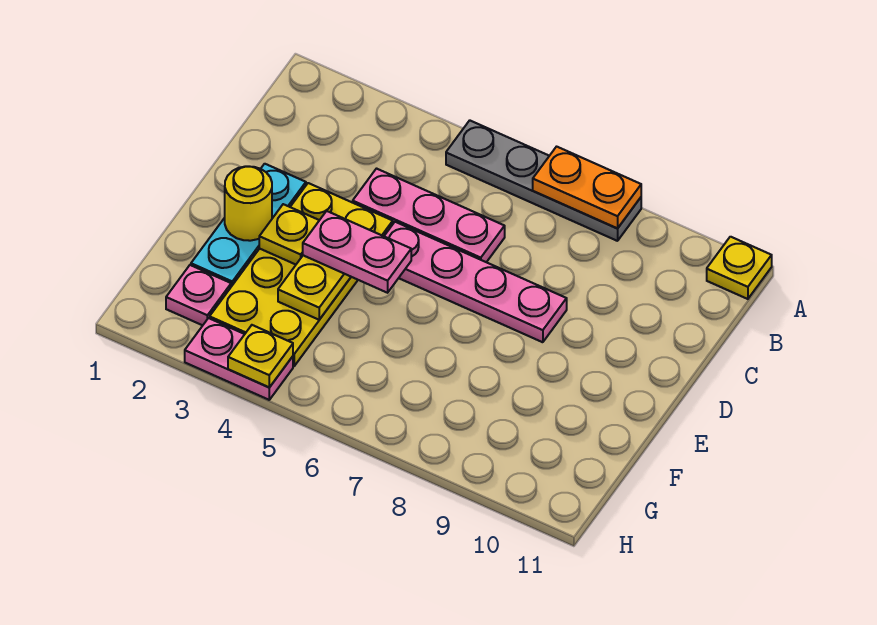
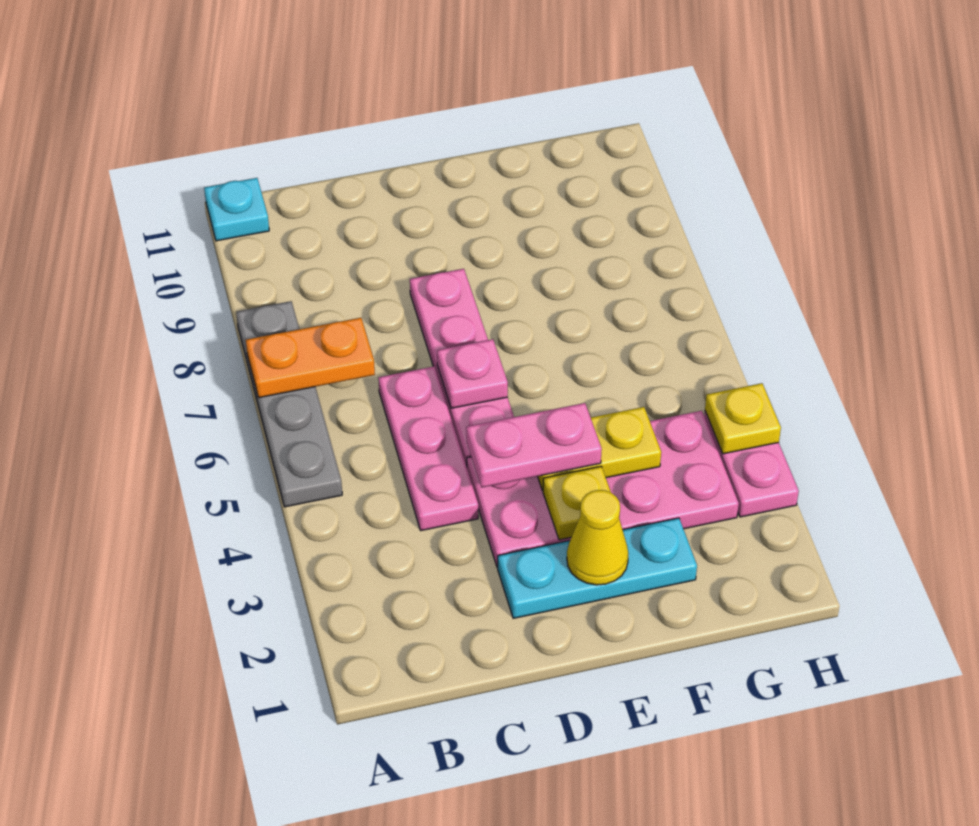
orange 1x2 plate [533,147,641,229] -> orange 1x2 plate turned to [246,318,375,398]
yellow 1x1 plate [707,237,772,299] -> cyan 1x1 plate [204,178,269,241]
yellow 2x4 plate [210,183,393,366] -> pink 2x4 plate [467,411,739,568]
yellow 1x1 round brick [225,166,272,241] -> yellow 1x1 cone [567,490,628,585]
pink 1x2 plate [303,211,411,293] -> pink 1x2 plate turned to [466,403,602,488]
pink 1x1 plate [166,265,231,325] -> pink 1x1 plate moved to [437,339,508,408]

